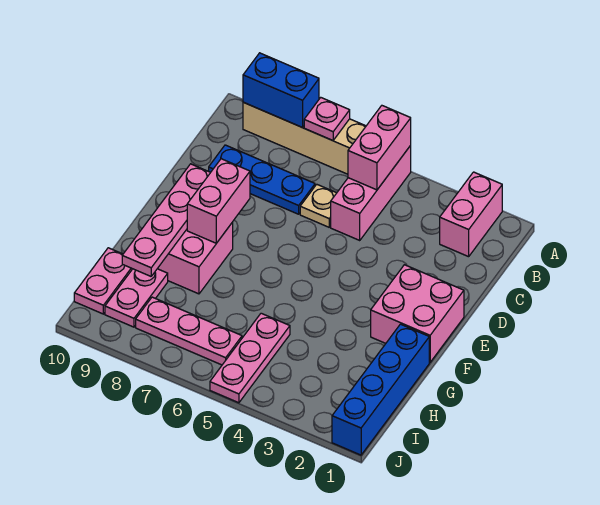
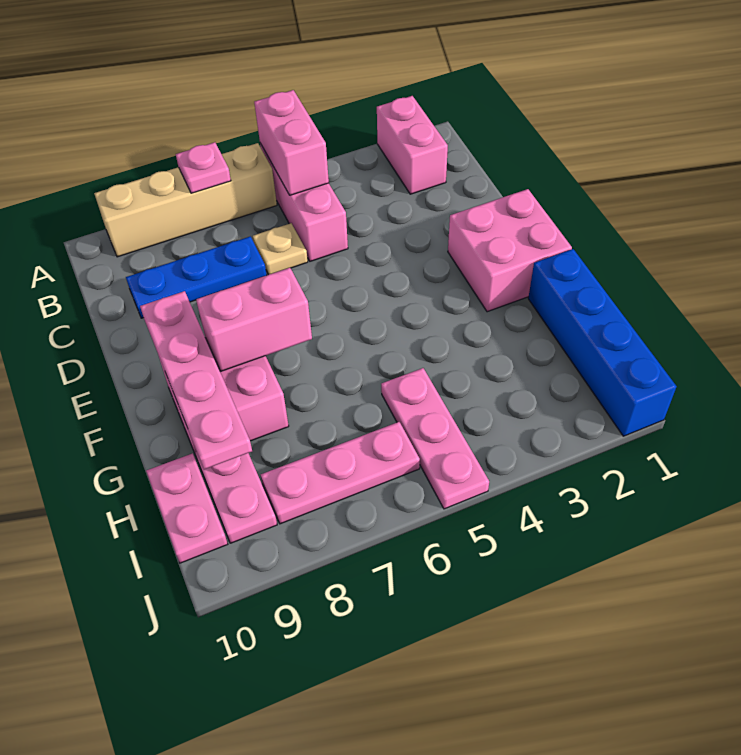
blue 1x2 brick [243,53,319,128] -> none
pink 1x2 brick [187,159,250,243] -> pink 1x2 brick turned to [196,268,312,371]

